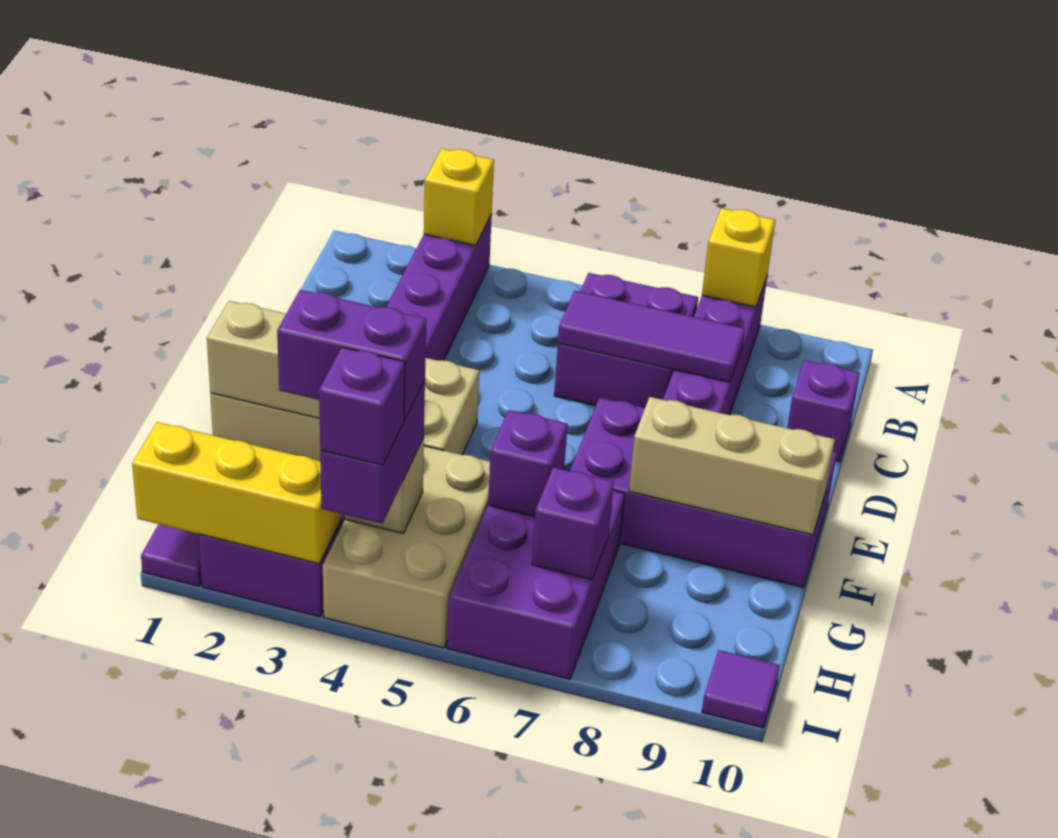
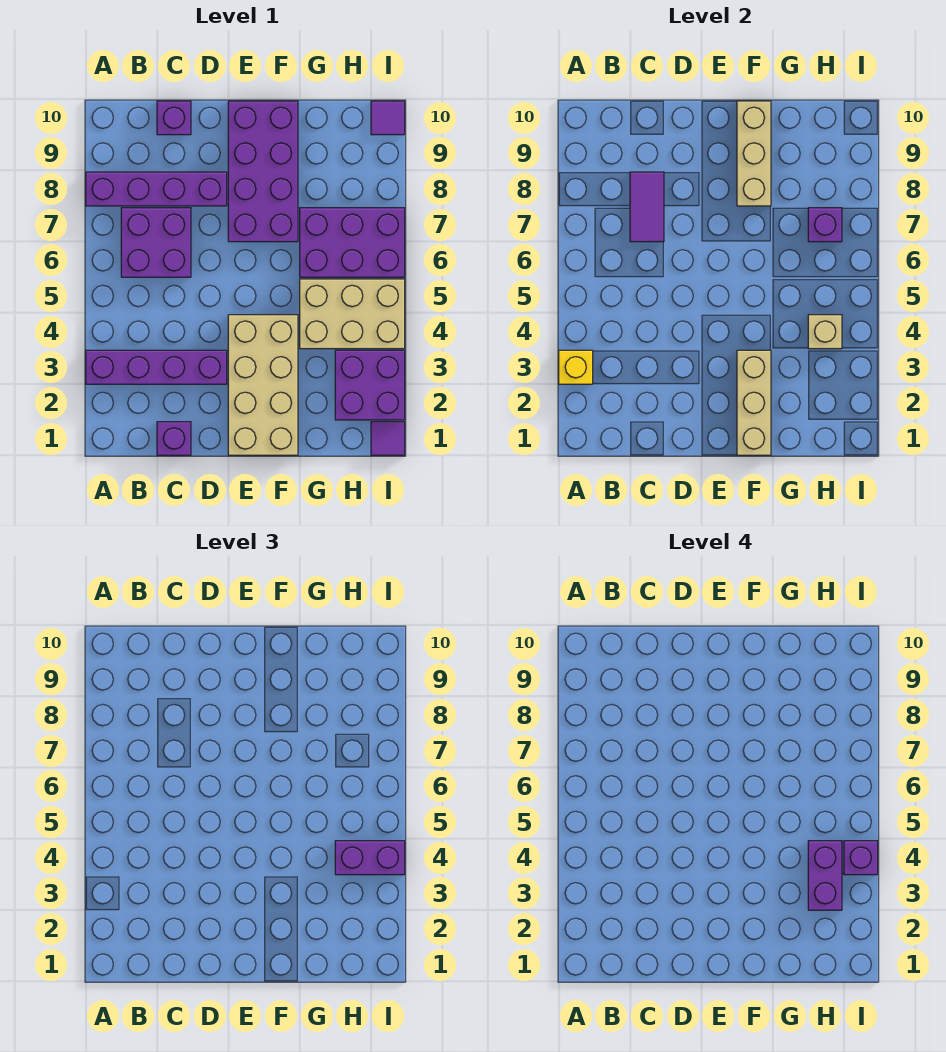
yellow 1x1 brick [702,208,775,307] -> none
purple 1x3 tile [558,291,745,382] -> purple 1x2 tile [630,172,664,242]
purple 1x1 brick [488,410,568,516] -> purple 1x1 brick moved to [157,422,191,455]
yellow 1x3 brick [132,422,341,564] -> none

